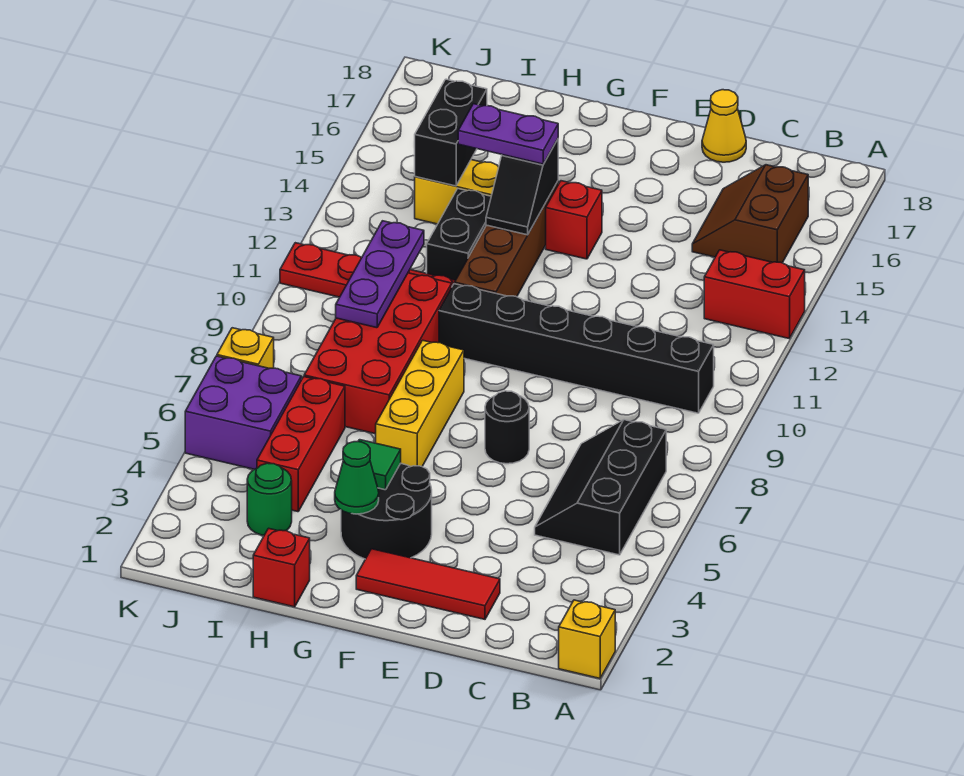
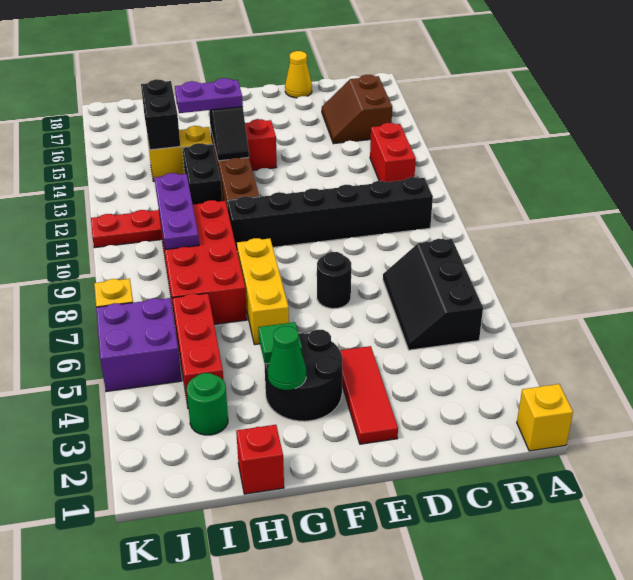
red 1x2 brick [704,250,805,339] -> red 1x2 brick turned to [370,123,416,182]
red 1x3 tile [356,549,500,619] -> red 1x3 tile turned to [340,346,398,444]

